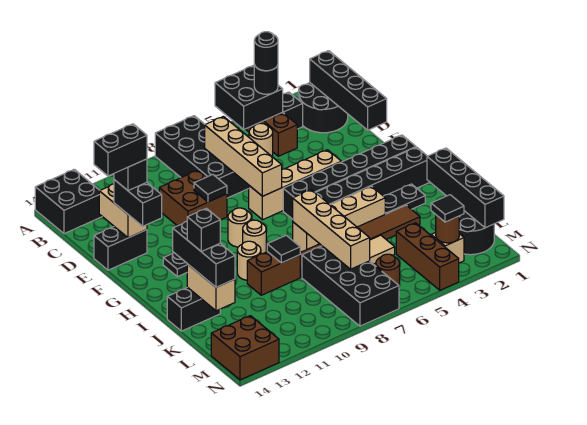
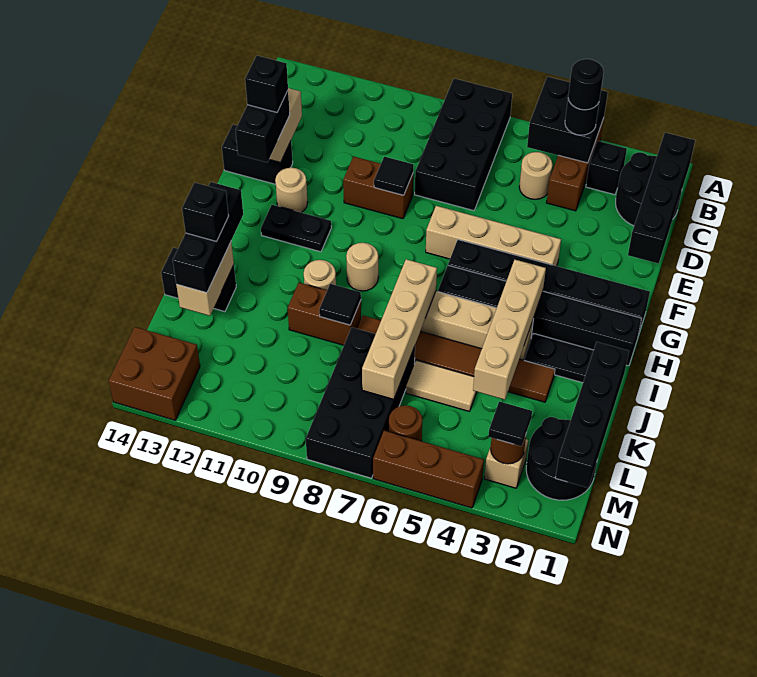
black 2x2 brick [35,169,102,234] -> none
tan 1x4 brick [205,116,282,196] -> tan 1x4 brick moved to [473,260,546,400]
brown 2x2 brick [159,170,227,226] -> brown 1x2 brick [343,157,413,219]
black 1x2 brick [94,124,147,176] -> none
tan 1x1 round brick [228,208,252,247] -> tan 1x1 round brick moved to [275,168,307,213]
brown 1x3 brick [396,223,459,290] -> brown 1x3 brick turned to [373,431,484,508]

